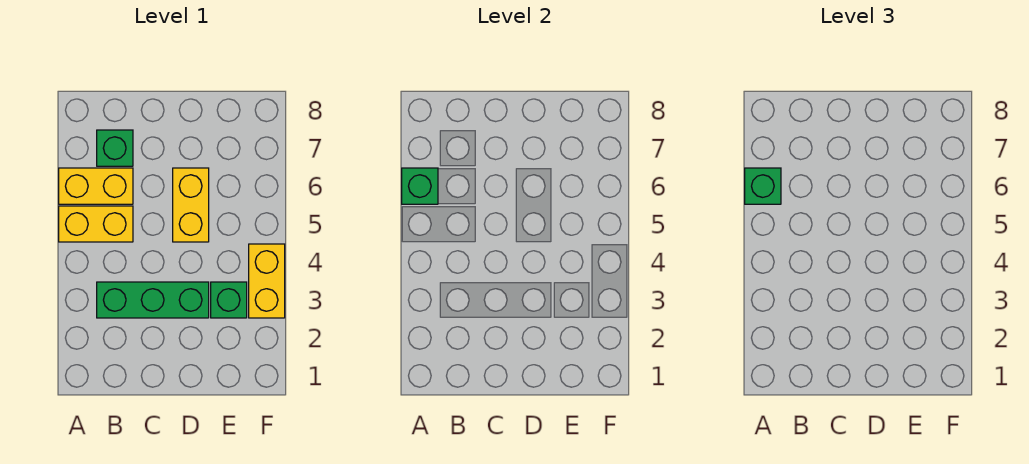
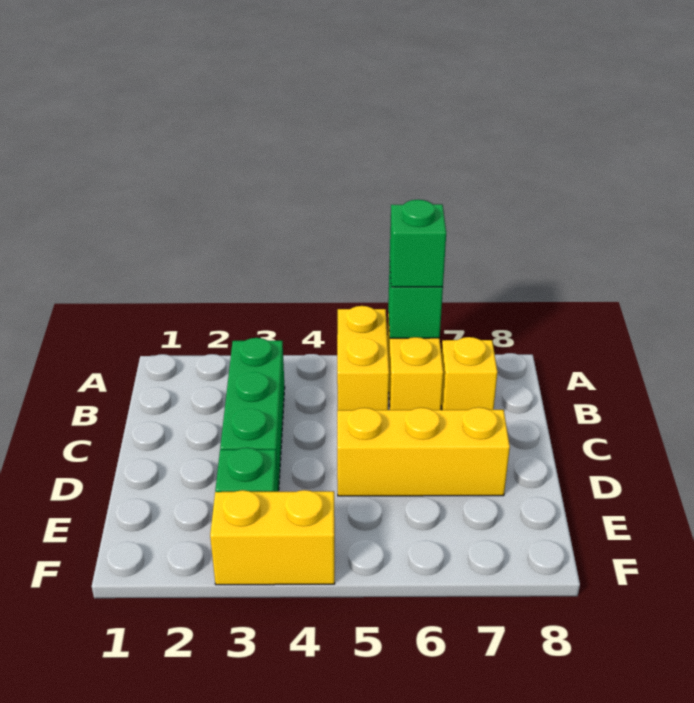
green 1x1 brick [97,130,133,166] -> yellow 1x1 brick [441,337,497,410]
yellow 1x2 brick [173,168,209,242] -> yellow 1x3 brick [337,407,510,496]

